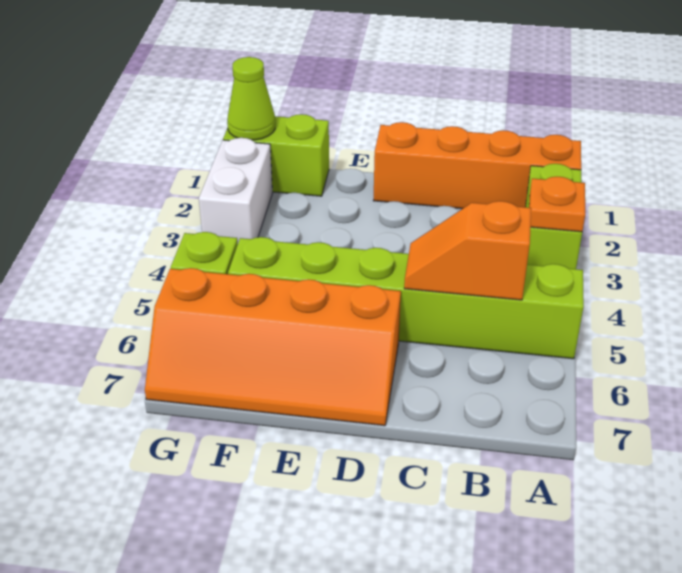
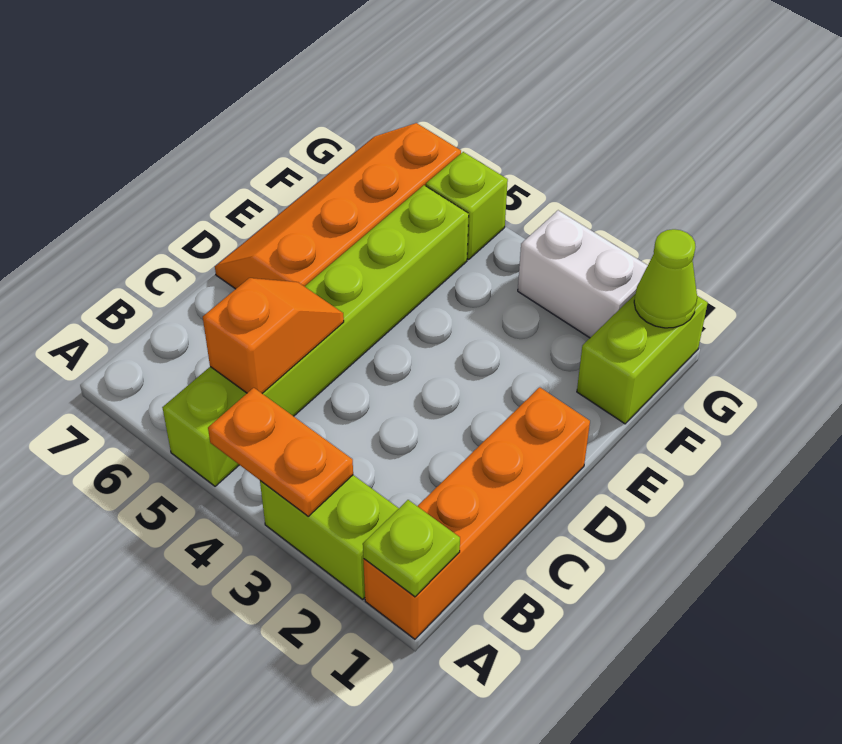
none -> lime 1x1 plate [363,500,460,597]
orange 1x1 plate [529,177,585,232] -> orange 1x2 plate [208,388,353,516]

